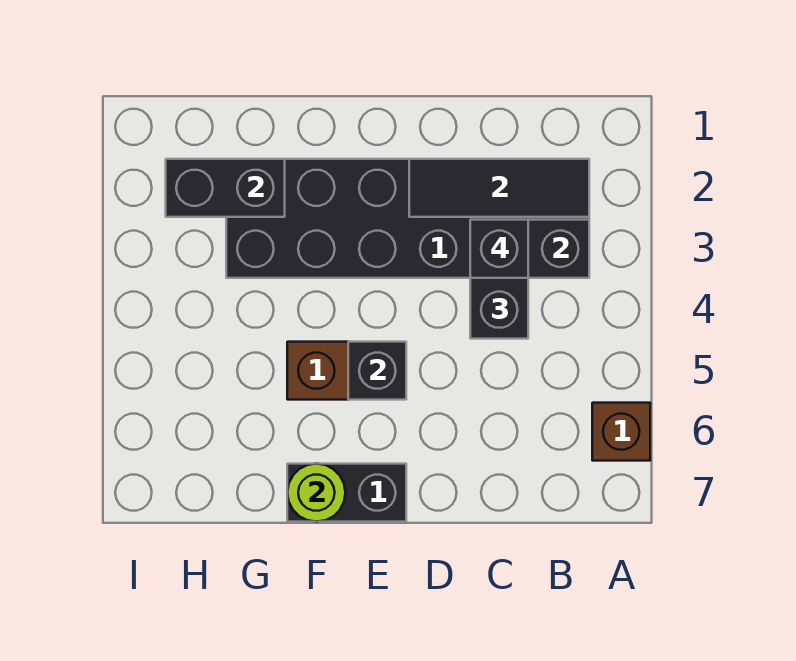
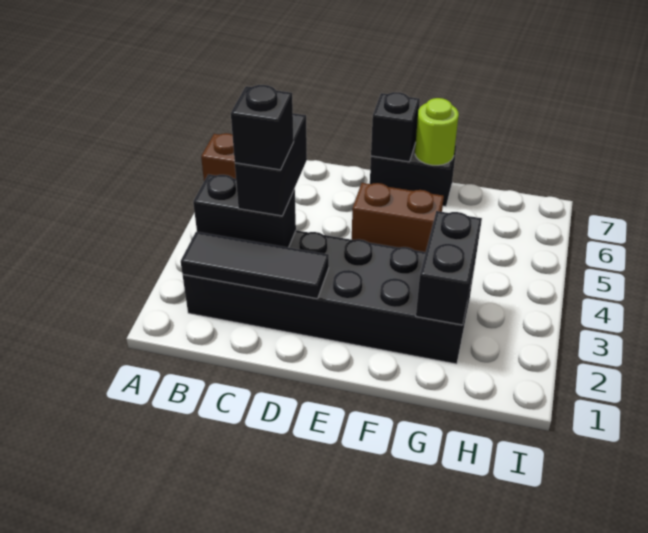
black 1x1 brick [348,342,406,400] -> black 1x1 brick moved to [371,92,420,162]
black 1x2 brick [166,159,285,217] -> black 1x2 brick turned to [416,211,482,325]

